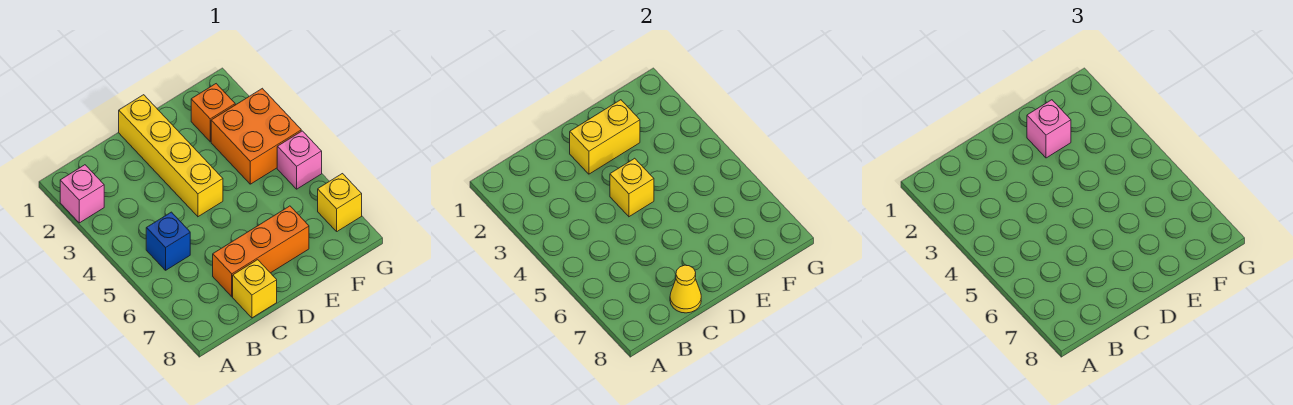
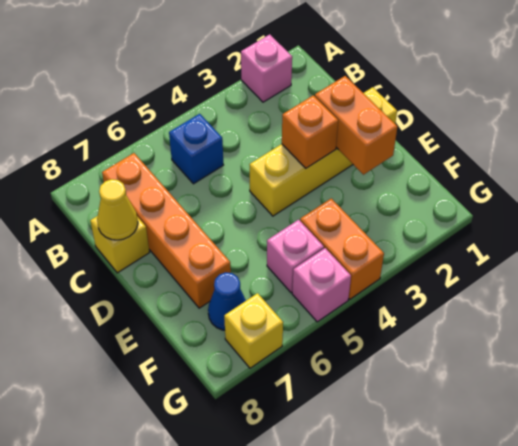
orange 1x3 brick [213,206,309,297] -> orange 1x4 brick [102,153,231,308]
yellow 1x2 brick [570,100,640,174] -> orange 1x2 brick [315,76,397,175]
yellow 1x1 brick [610,158,654,217] -> none
pink 1x1 brick [1027,100,1071,158] -> pink 1x1 brick moved to [267,220,324,293]
orange 1x1 brick [191,84,235,142] -> orange 1x1 brick moved to [282,95,338,168]
orange 2x2 brick [211,88,301,184] -> orange 1x2 brick [300,198,384,299]
none -> blue 1x1 cone [208,272,246,330]

